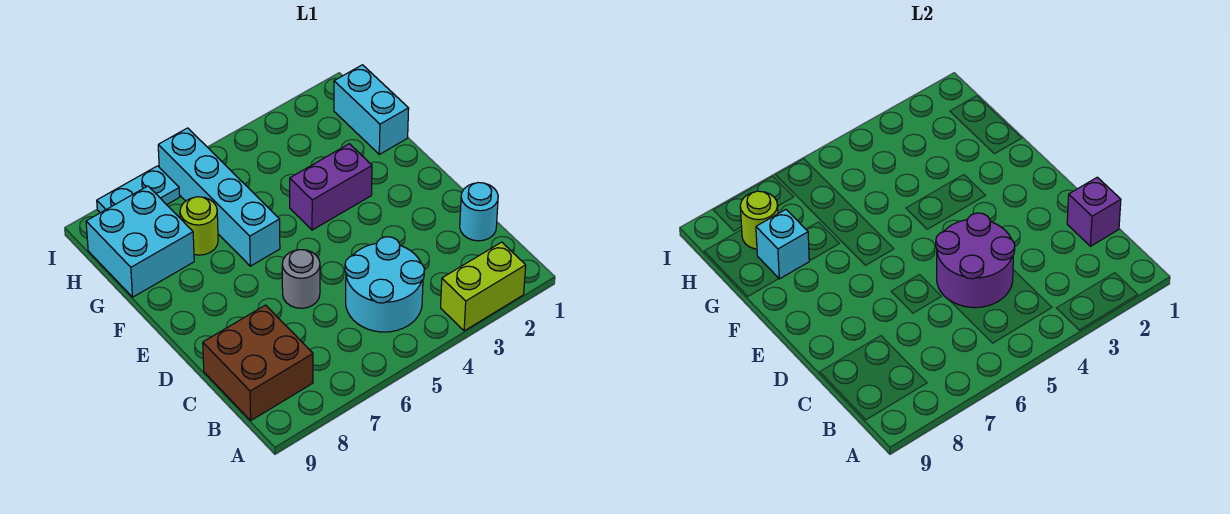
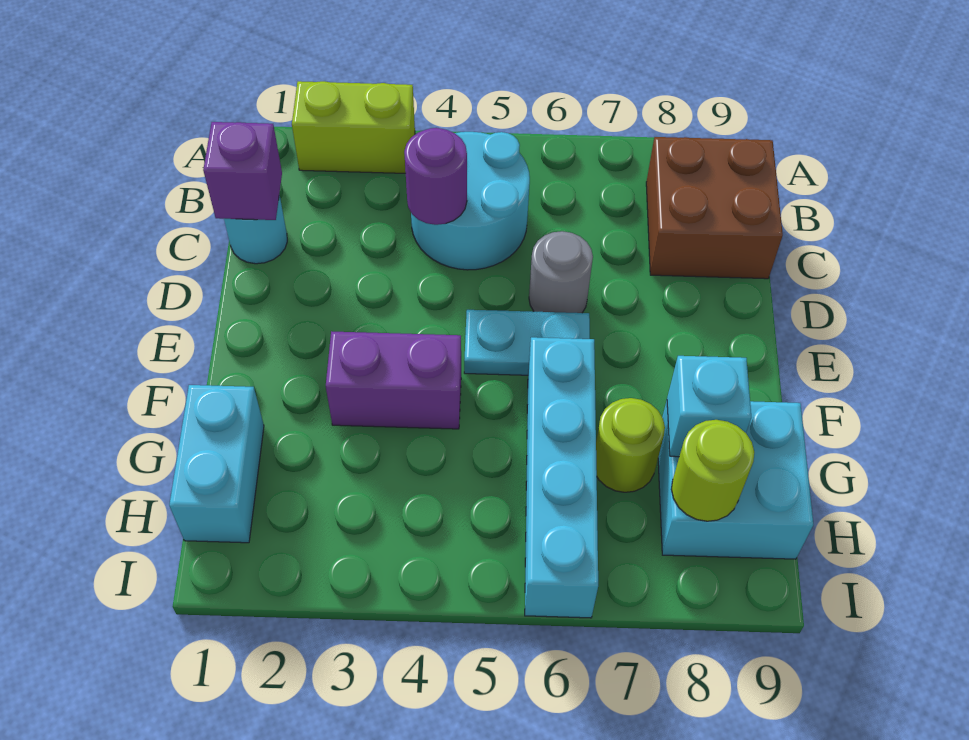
purple 2x2 round brick [936,213,1015,308] -> purple 1x1 round brick [404,128,467,225]
cyan 1x2 plate [97,166,180,213] -> cyan 1x2 plate moved to [464,310,590,375]

